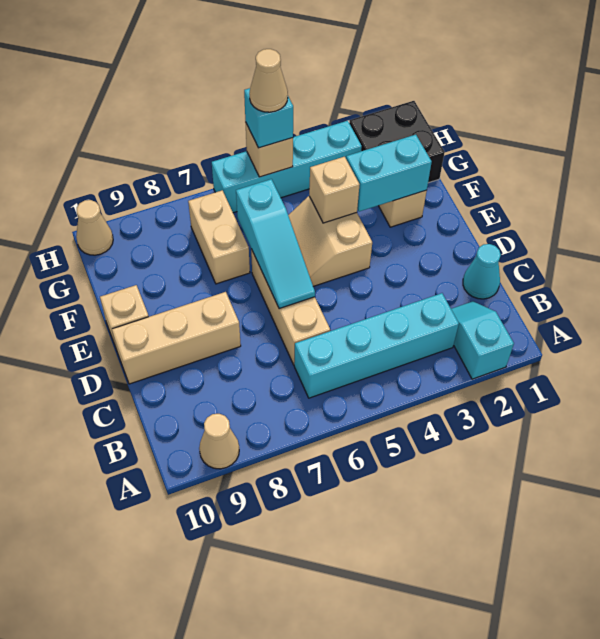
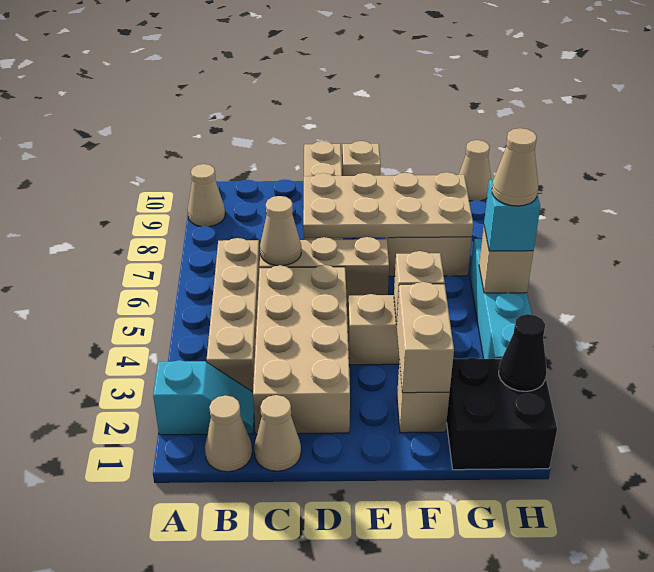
none -> tan 1x1 cone [205,396,252,472]
cyan 1x4 brick [294,293,459,398] -> tan 1x4 brick [207,238,260,392]
cyan 1x1 cone [463,244,501,299] -> tan 1x1 cone [254,395,301,471]
none -> tan 2x4 brick [253,265,350,434]
none -> tan 1x1 cone [260,196,301,266]
cyan 1x3 slope [236,179,315,309] -> none
none -> tan 2x4 plate [303,172,473,238]
cyan 1x2 brick [346,135,432,212] -> tan 1x2 brick [396,282,454,393]
none -> black 1x1 cone [499,314,546,392]

